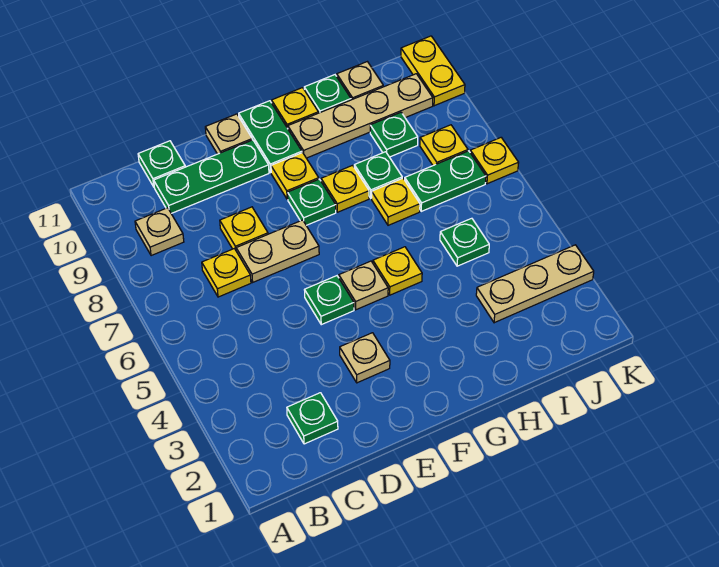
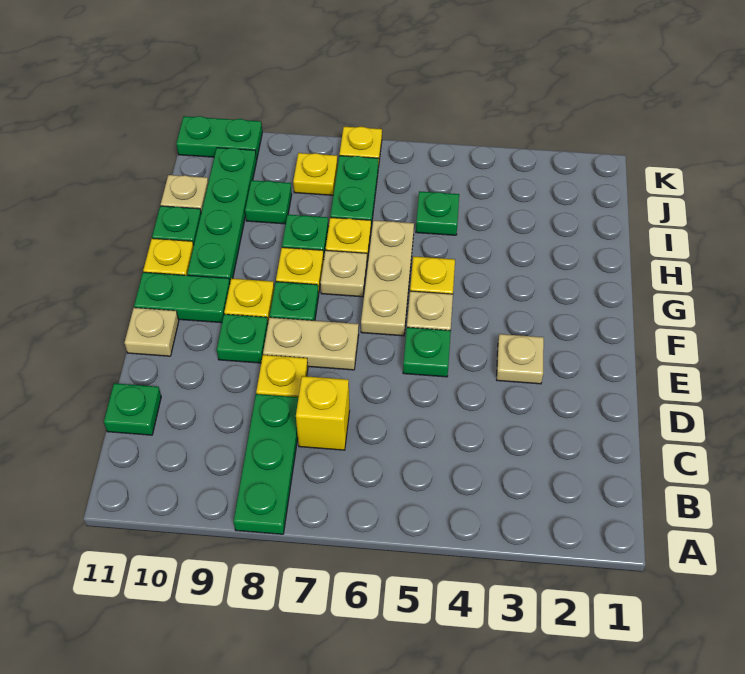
tan 1x1 plate [135,208,184,256] -> tan 1x1 plate moved to [320,250,367,297]
green 1x1 plate [287,393,338,444] -> green 1x1 plate moved to [217,314,268,363]
yellow 1x1 plate [202,249,251,297] -> yellow 1x1 brick [296,376,349,450]
green 1x3 plate [154,140,269,213] -> green 1x3 plate moved to [234,394,298,534]
tan 1x2 plate [236,220,319,282] -> tan 1x2 plate turned to [263,317,359,370]
tan 1x4 plate [288,74,433,158] -> green 1x4 plate [187,148,257,282]
tan 1x3 plate [476,245,594,323] -> tan 1x3 plate moved to [361,220,414,336]
yellow 1x2 plate [401,36,465,106] -> green 1x2 plate [176,116,262,160]

